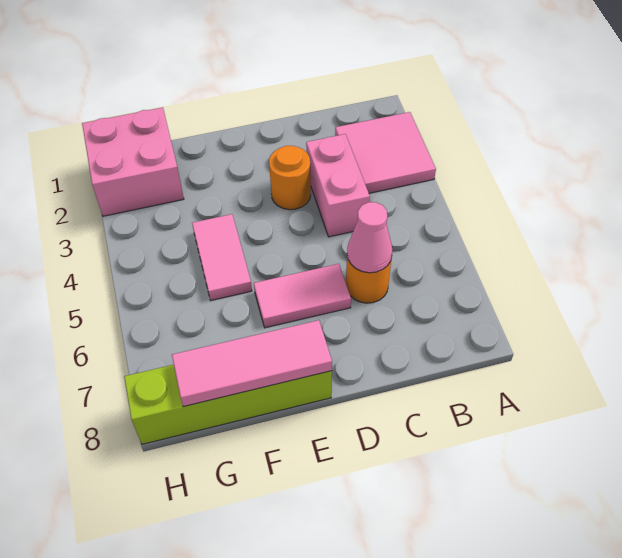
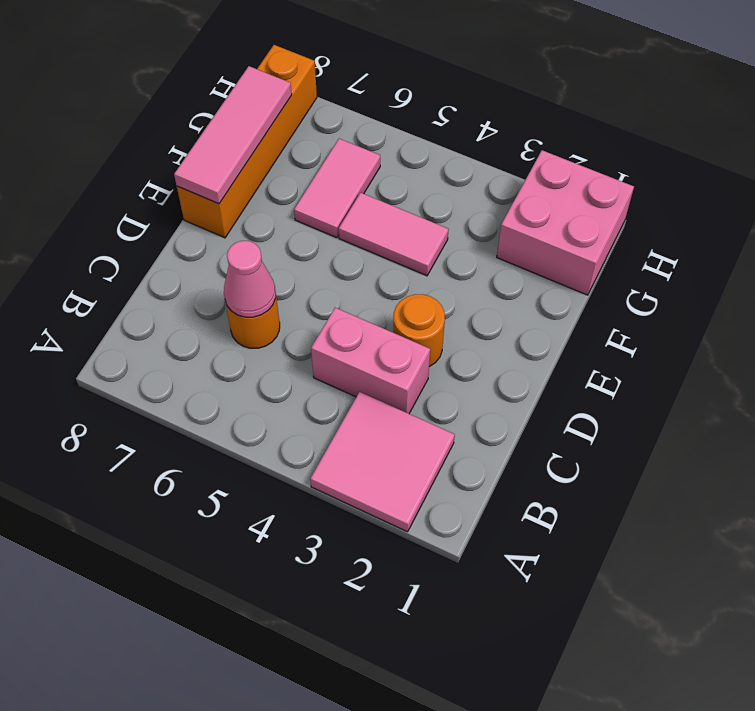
pink 1x2 tile [254,264,351,328] -> pink 1x2 tile moved to [294,139,380,238]
lime 1x4 brick [124,365,332,444] -> orange 1x4 brick [177,45,317,238]

